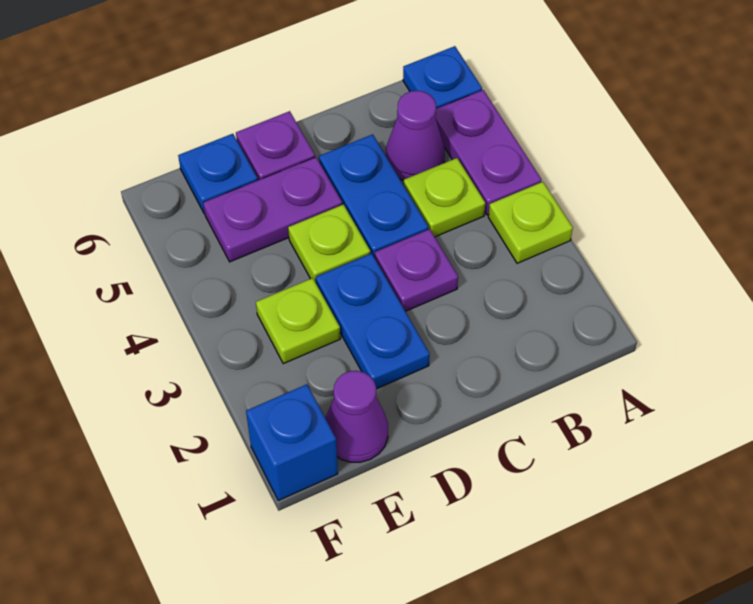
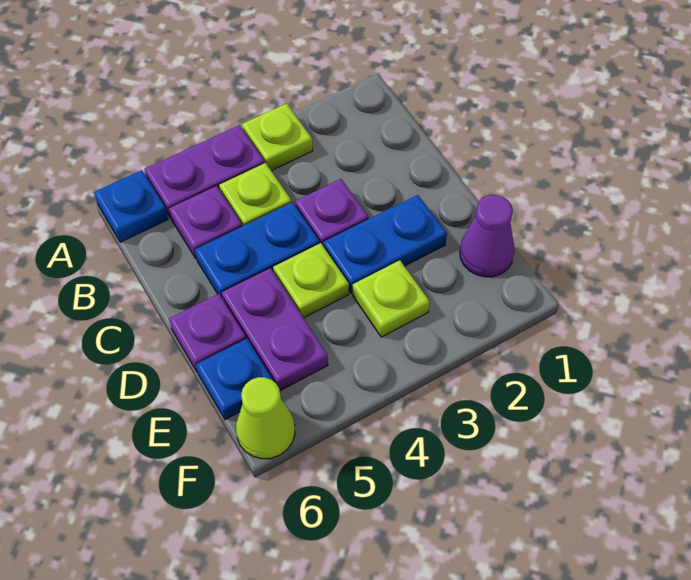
purple 1x1 cone [386,91,445,180] -> purple 1x1 plate [169,186,242,259]
blue 1x1 brick [246,384,338,501] -> none
none -> lime 1x1 cone [236,377,295,459]

